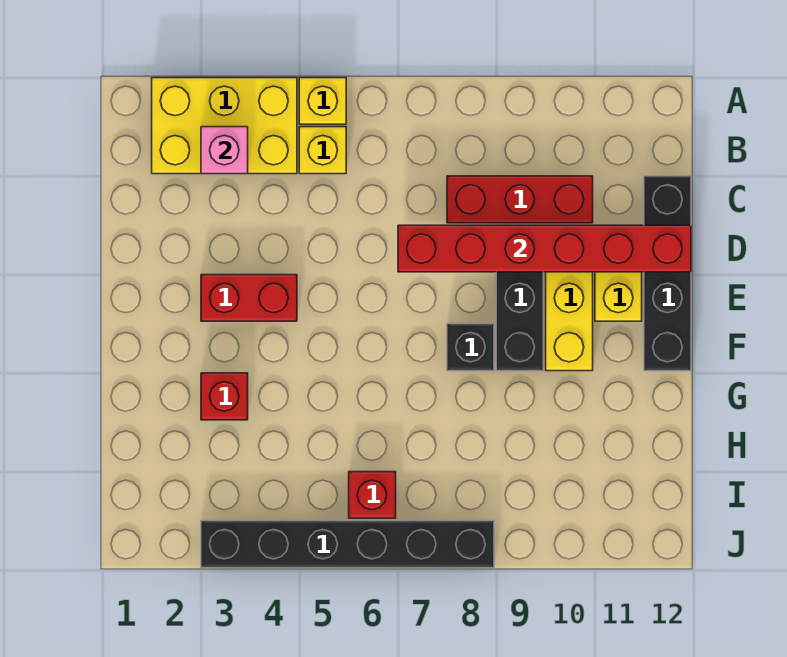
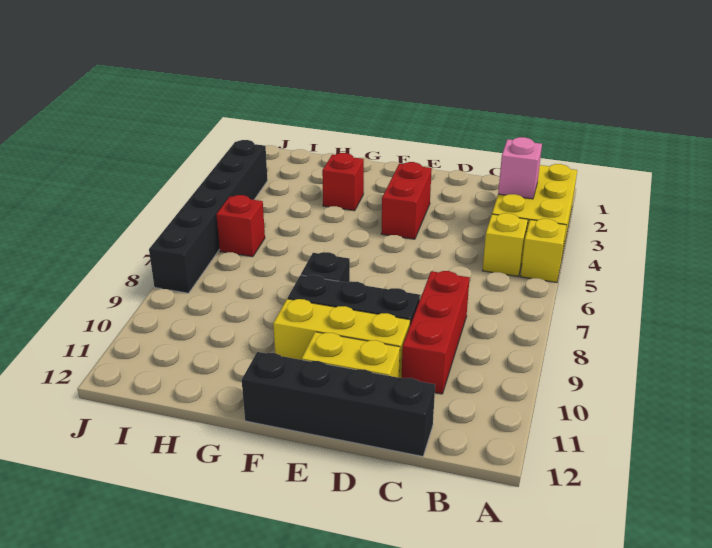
red 1x6 brick [398,225,691,272] -> none

